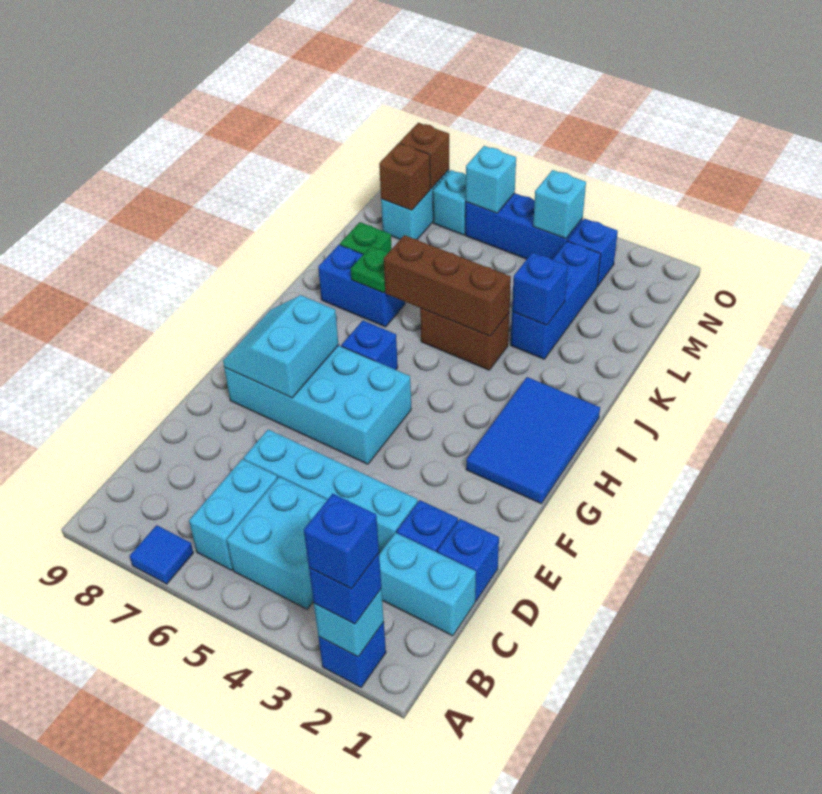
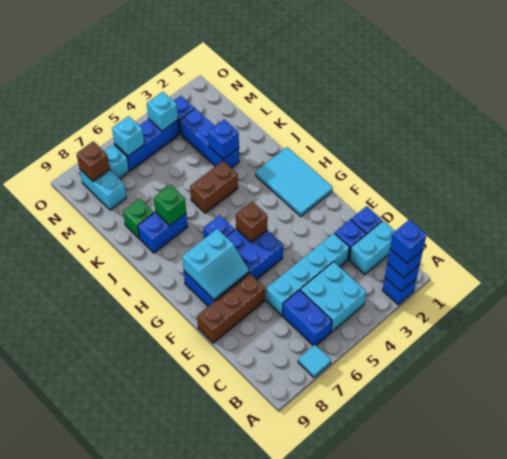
cyan 1x1 brick [314,589,384,657] -> blue 1x1 brick [385,263,420,291]
blue 1x1 tile [130,525,193,584] -> cyan 1x1 tile [298,345,331,378]
cyan 1x2 brick [189,459,278,570] -> blue 1x2 brick [282,290,332,346]
cyan 2x4 brick [224,345,411,464] -> blue 2x4 brick [184,229,283,306]
cyan 2x2 slope [223,295,339,398] -> cyan 2x2 slope turned to [182,229,249,300]
blue 2x3 tile [466,377,600,504] -> cyan 2x3 tile [256,147,333,216]
brown 1x3 brick [384,235,511,336] -> brown 1x3 brick moved to [197,273,265,343]
green 1x1 plate [351,246,388,293] -> green 1x1 brick [154,185,186,226]
brown 1x1 brick [379,143,430,210] -> brown 1x1 brick moved to [236,201,268,242]

